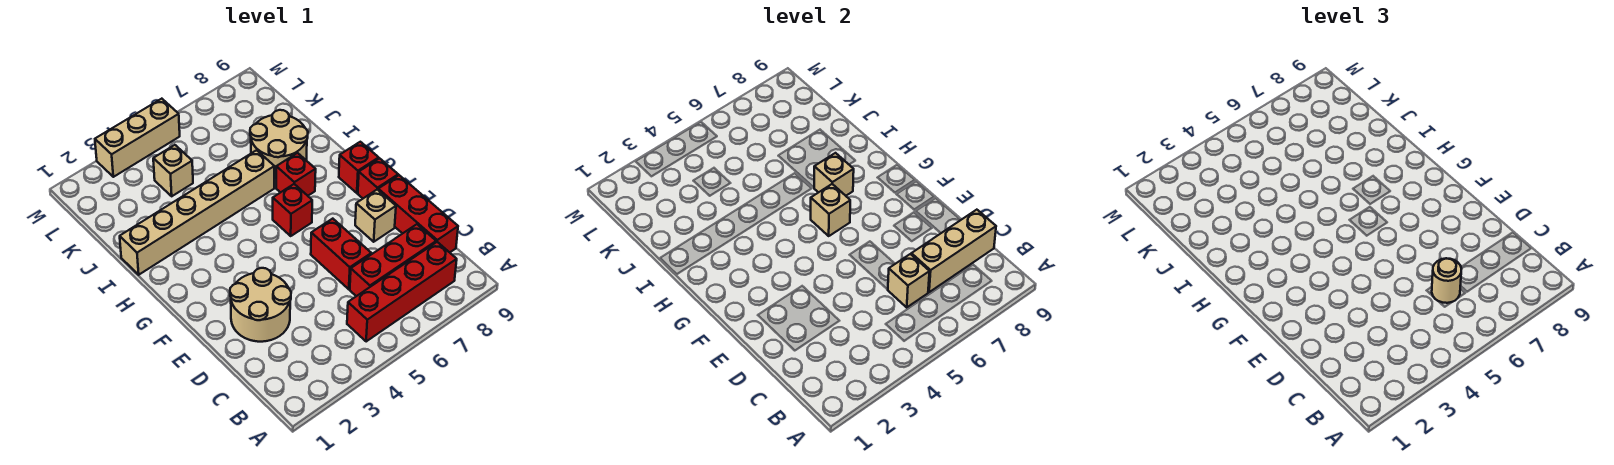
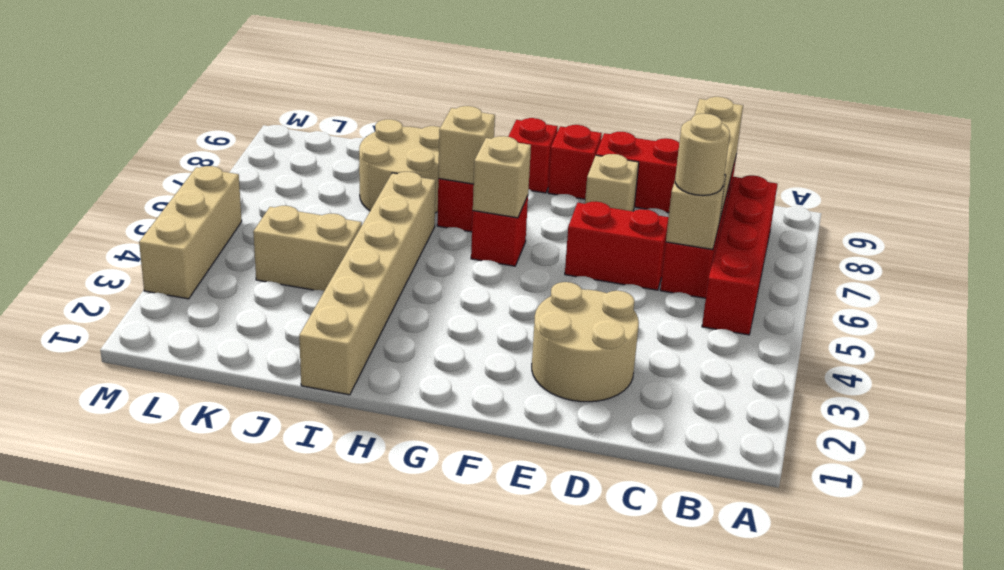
tan 1x1 brick [153,145,193,196] -> tan 1x2 brick [253,206,362,291]

